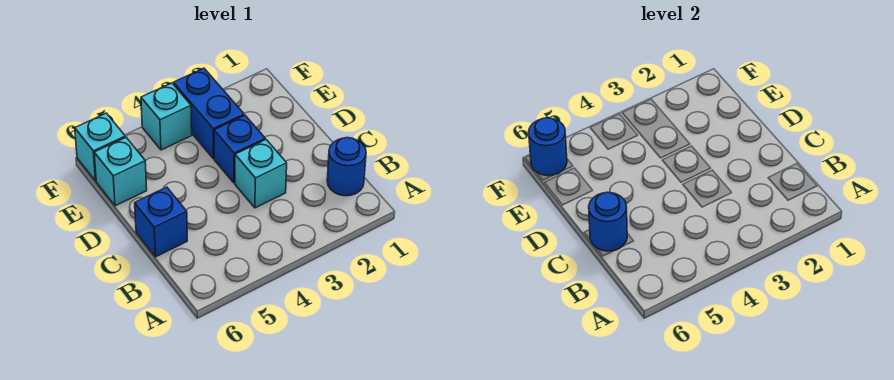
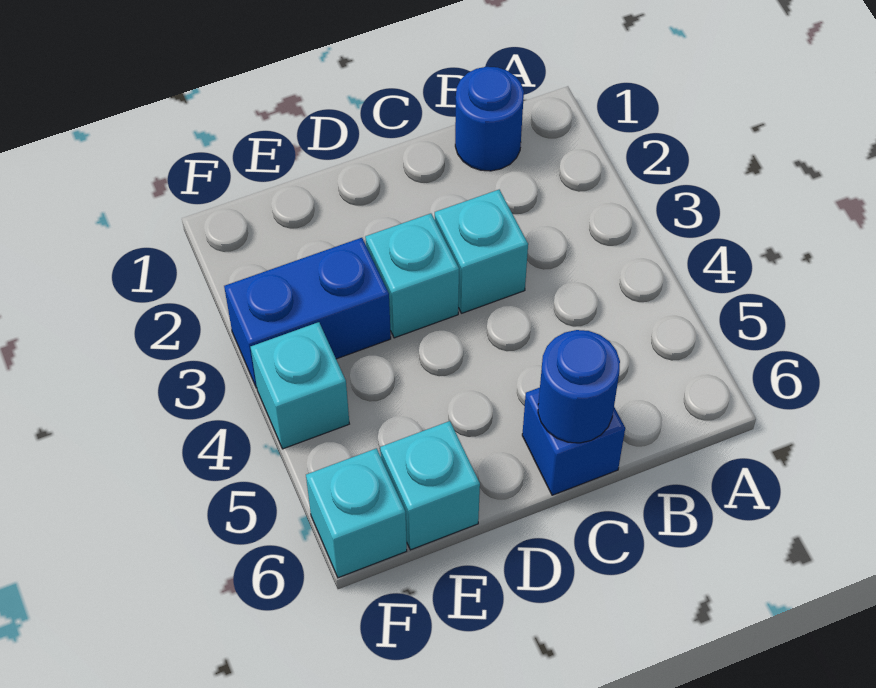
blue 1x1 brick [214,115,265,183] -> cyan 1x1 brick [365,213,459,338]
blue 1x1 round brick [529,118,567,176] -> none

